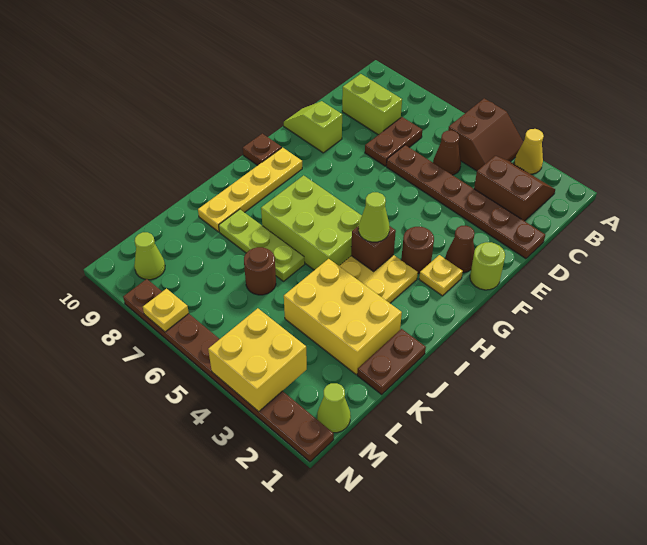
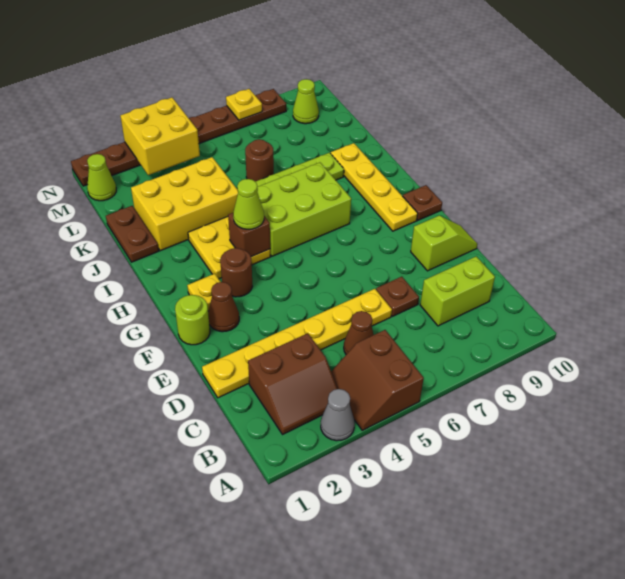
yellow 1x1 cone [514,129,544,174] -> grey 1x1 cone [321,389,355,441]
brown 1x2 plate [365,117,422,166] -> brown 1x1 plate [376,277,419,316]
brown 1x6 plate [386,145,545,259] -> yellow 1x6 plate [202,289,392,398]

